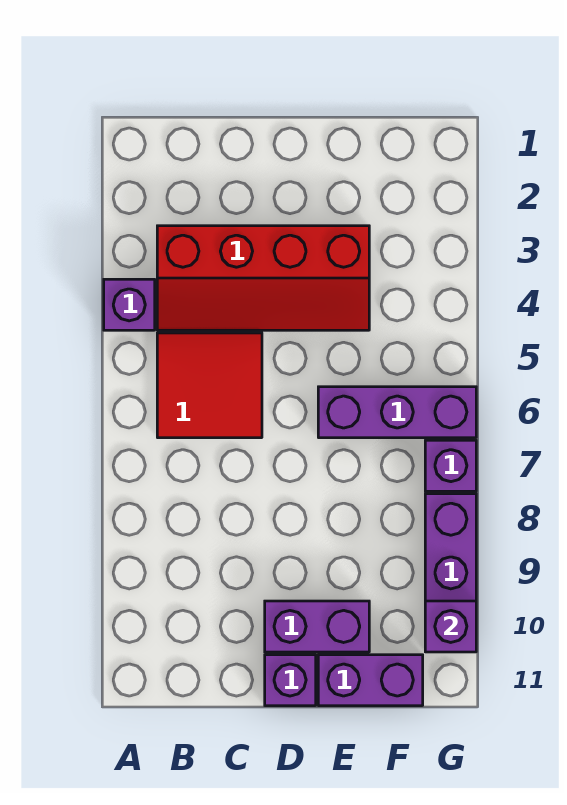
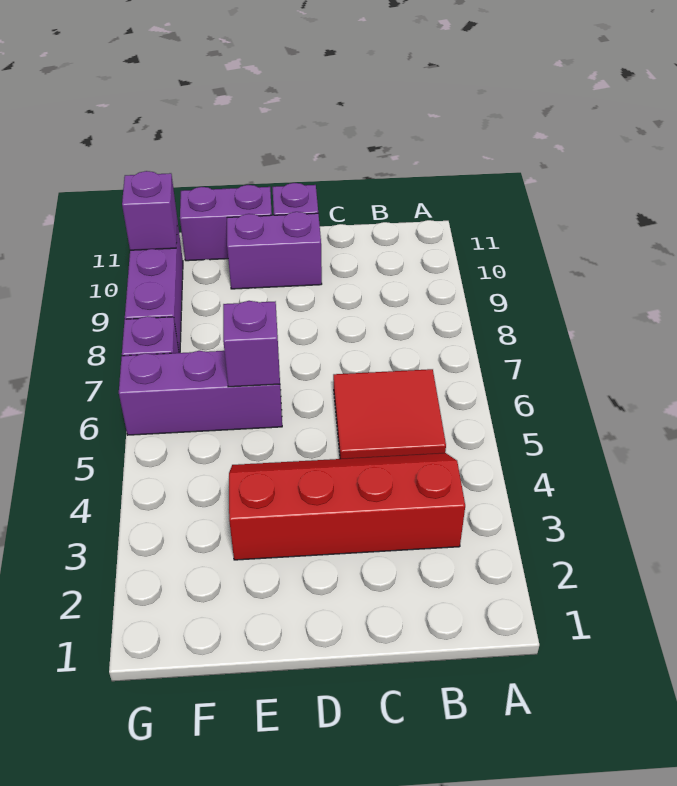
purple 1x1 brick [104,279,155,330] -> purple 1x1 brick moved to [223,301,280,387]

